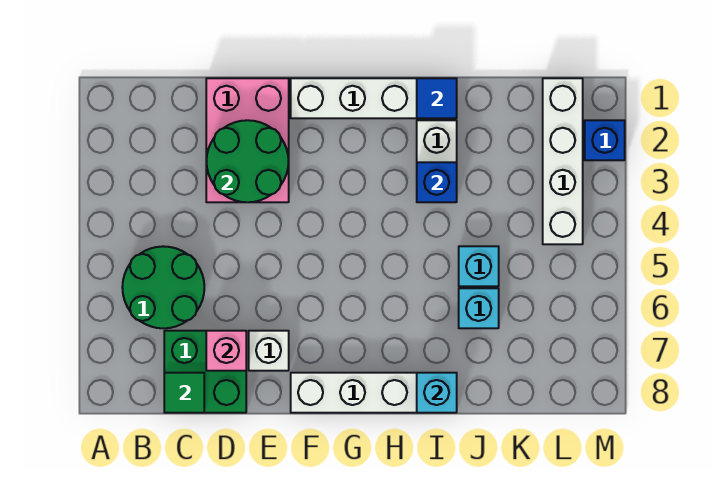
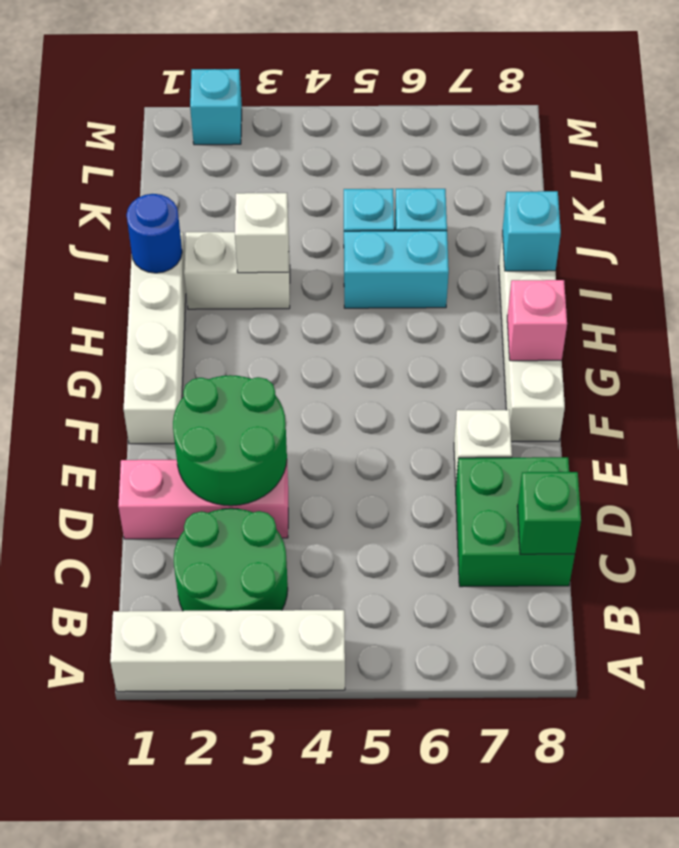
green 2x2 round brick [122,246,204,328] -> green 2x2 round brick moved to [174,508,288,611]
green 1x1 tile [164,373,204,413] -> green 1x1 brick [517,472,581,554]
pink 2x3 brick [206,78,289,202] -> pink 1x3 brick [118,460,288,539]
pink 1x1 brick [206,331,246,371] -> pink 1x1 brick moved to [507,280,567,361]
blue 1x1 tile [417,78,457,118] -> blue 1x1 round brick [126,194,182,273]
blue 1x1 brick [417,162,457,202] -> white 1x1 brick [235,193,289,273]
none -> cyan 1x2 brick [344,231,449,308]
white 1x4 brick [543,78,583,244] -> white 1x4 brick moved to [110,610,345,692]
blue 1x1 brick [585,120,625,160] -> cyan 1x1 brick [190,69,242,145]

